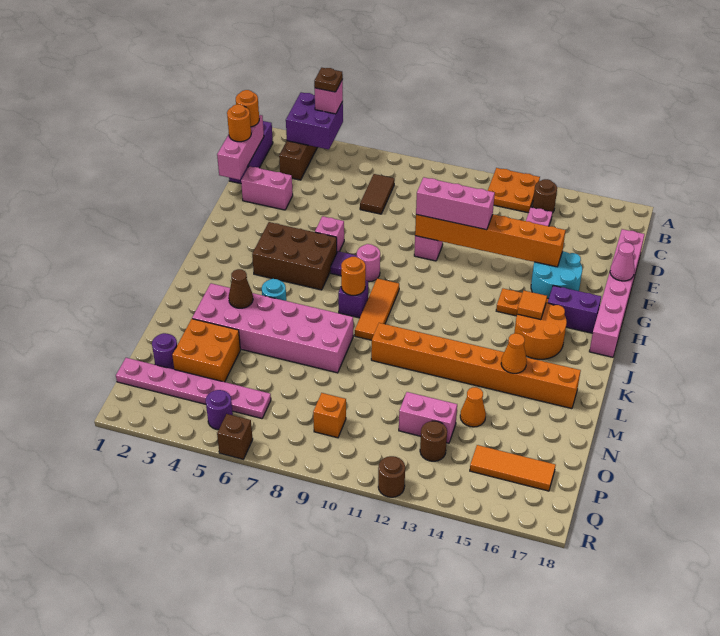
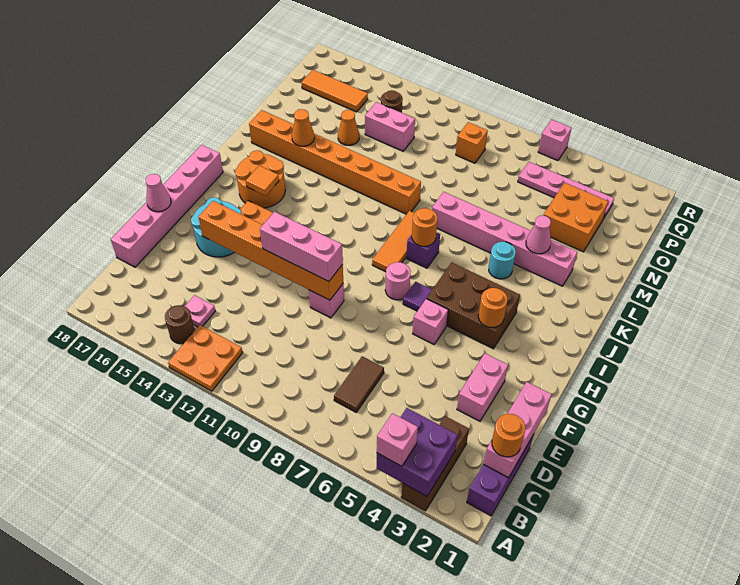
brown 1x1 plate [314,68,343,92] -> none
orange 1x1 round brick [227,104,251,142] -> orange 1x1 round brick moved to [478,288,507,327]
pink 1x2 brick [241,166,293,210] -> pink 1x2 brick turned to [457,353,508,421]
purple 1x2 brick [548,286,601,333] -> none
pink 2x6 brick [192,283,353,373] -> pink 1x6 brick [432,192,577,286]
brown 1x1 cone [229,269,253,308] -> pink 1x1 cone [526,215,551,254]
purple 1x1 round brick [152,333,177,369] -> none
pink 1x6 plate [116,358,271,419] -> pink 1x4 plate [518,162,614,218]
purple 1x1 round brick [206,390,233,430] -> none
brown 1x1 brick [217,414,253,459] -> pink 1x1 brick [538,120,571,161]
brown 1x1 round brick [378,456,405,497] -> none

